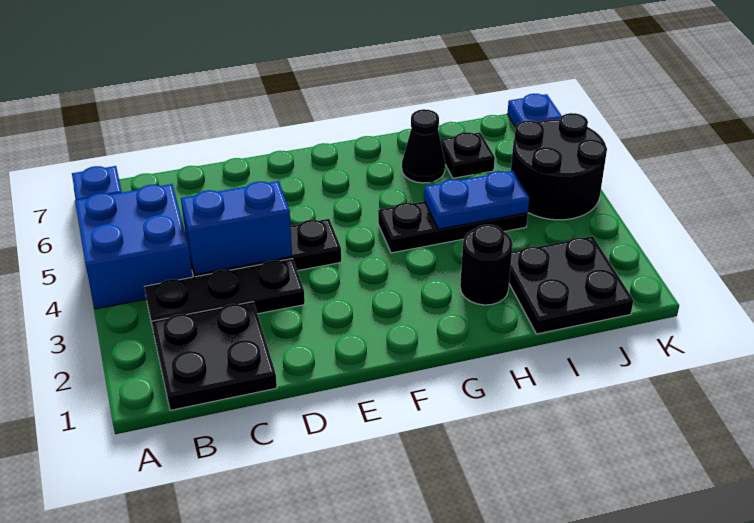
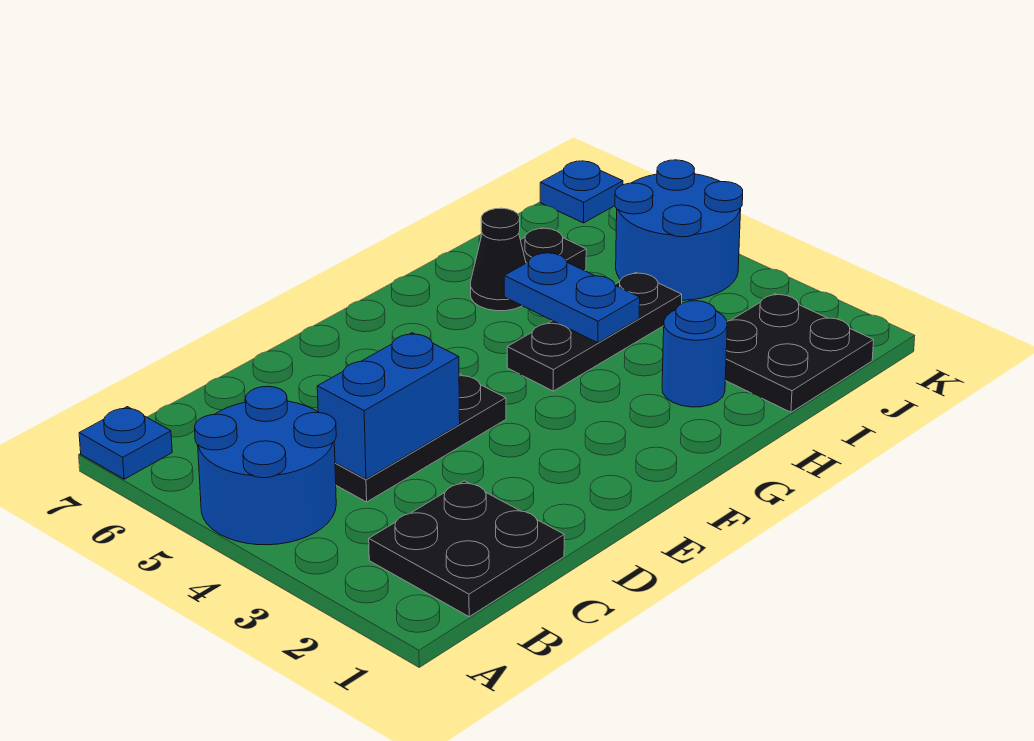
blue 2x2 brick [75,184,193,309] -> blue 2x2 round brick [195,386,336,545]
black 1x3 plate [144,259,305,328] -> none
black 1x1 round brick [460,225,513,305] -> blue 1x1 round brick [662,301,727,407]
blue 1x2 plate [424,171,529,229] -> blue 1x2 plate turned to [504,252,640,343]
black 2x2 round brick [511,113,607,220] -> blue 2x2 round brick [615,160,743,300]

